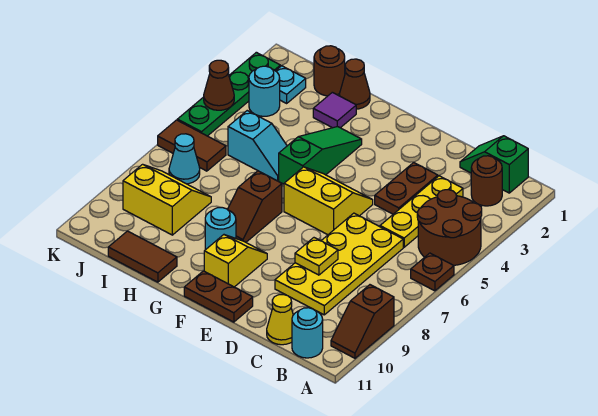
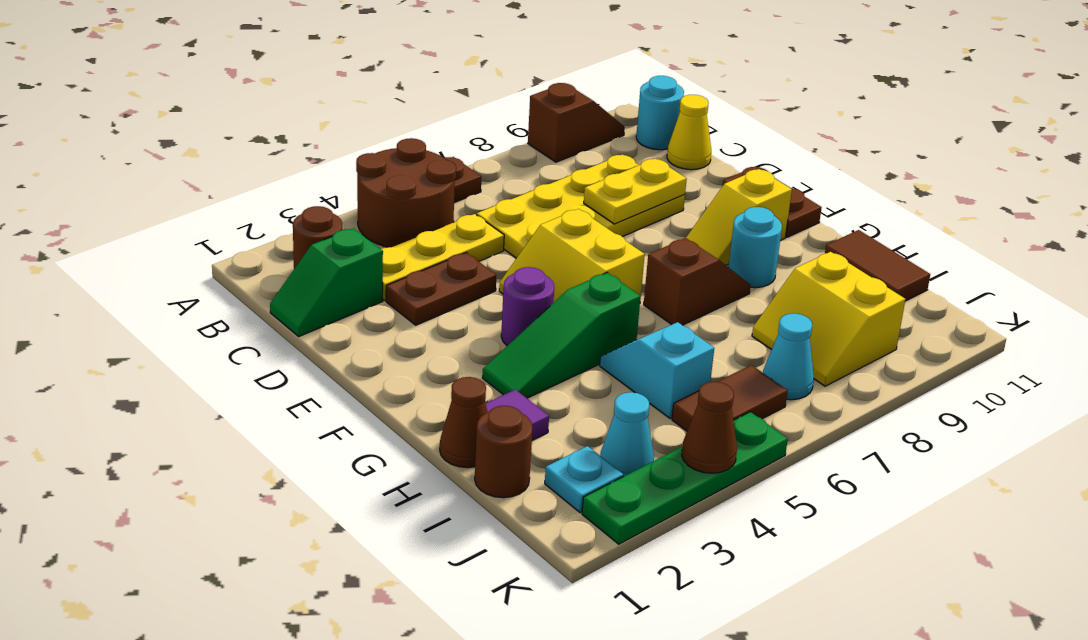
green 1x2 slope [460,136,528,193] -> green 1x2 slope turned to [270,228,383,336]
yellow 1x1 plate [295,238,338,275] -> yellow 1x2 plate [584,159,687,224]
none -> purple 1x1 round brick [501,267,554,346]
cyan 1x1 round brick [249,66,280,116] -> cyan 1x1 cone [600,392,654,476]
brown 1x2 tile [158,120,226,171] -> brown 1x2 tile turned to [672,365,788,431]

